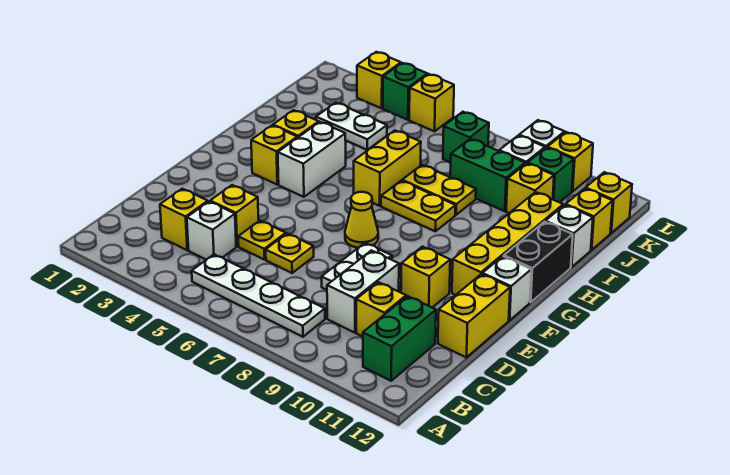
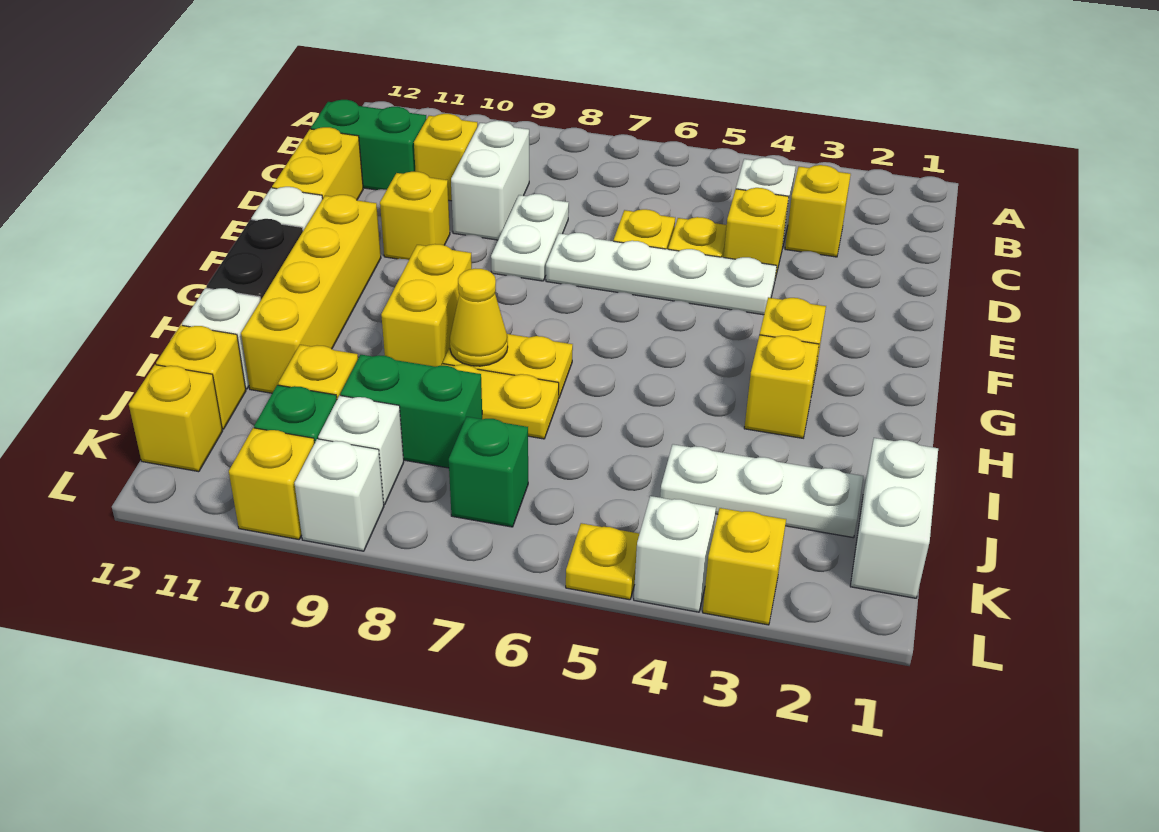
white 1x4 plate [192,254,325,337] -> white 1x4 plate moved to [546,233,777,315]
green 1x2 brick [363,296,436,381] -> green 1x2 brick turned to [311,100,426,190]
yellow 1x1 cone [345,192,378,248] -> yellow 1x1 cone moved to [450,269,508,366]
white 1x2 brick [278,122,346,197] -> white 1x2 brick moved to [850,438,938,598]
yellow 1x2 brick [354,130,421,206] -> yellow 1x2 brick moved to [381,244,472,367]
white 1x2 plate [316,103,387,150] -> white 1x3 plate [660,444,863,538]
green 1x1 brick [383,63,427,120] -> white 1x1 brick [634,496,716,612]
yellow 1x1 brick [409,74,454,131] -> yellow 1x1 plate [566,523,639,600]

